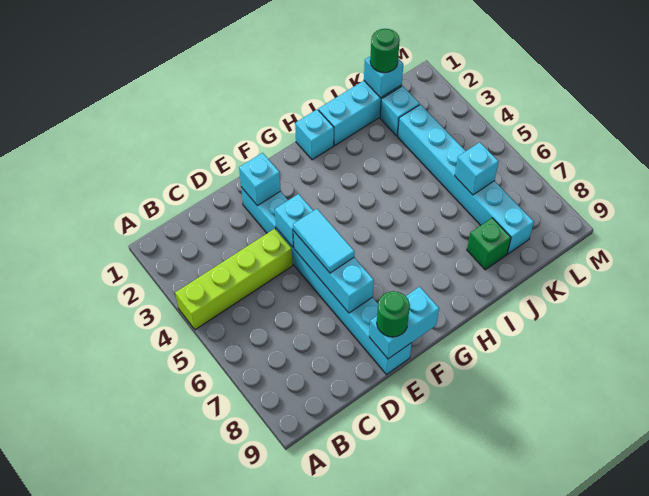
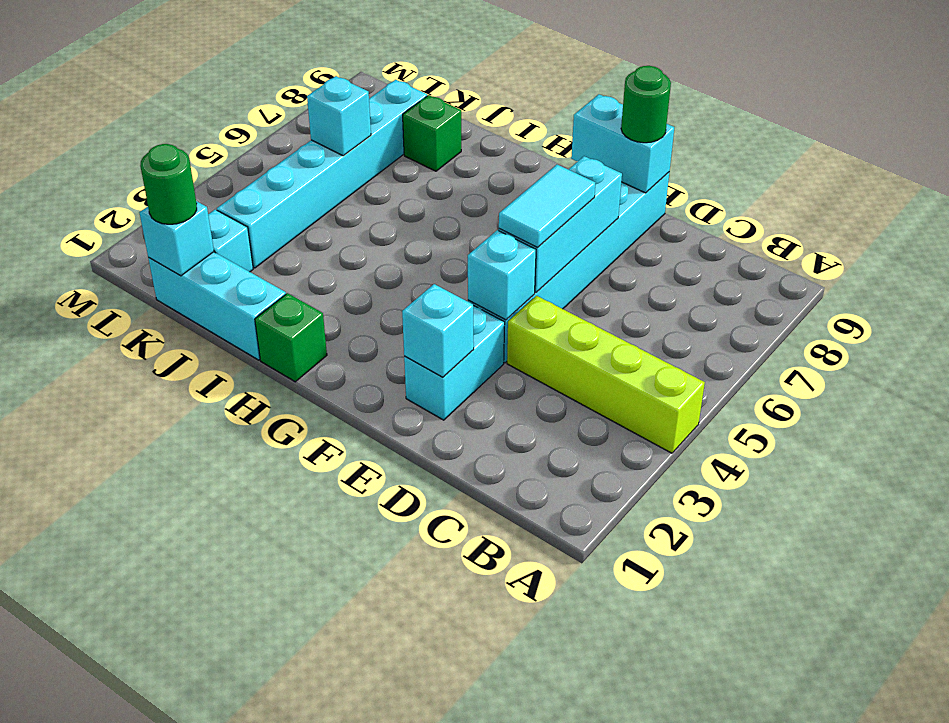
cyan 1x1 brick [295,109,334,160] -> green 1x1 brick [255,293,327,382]

